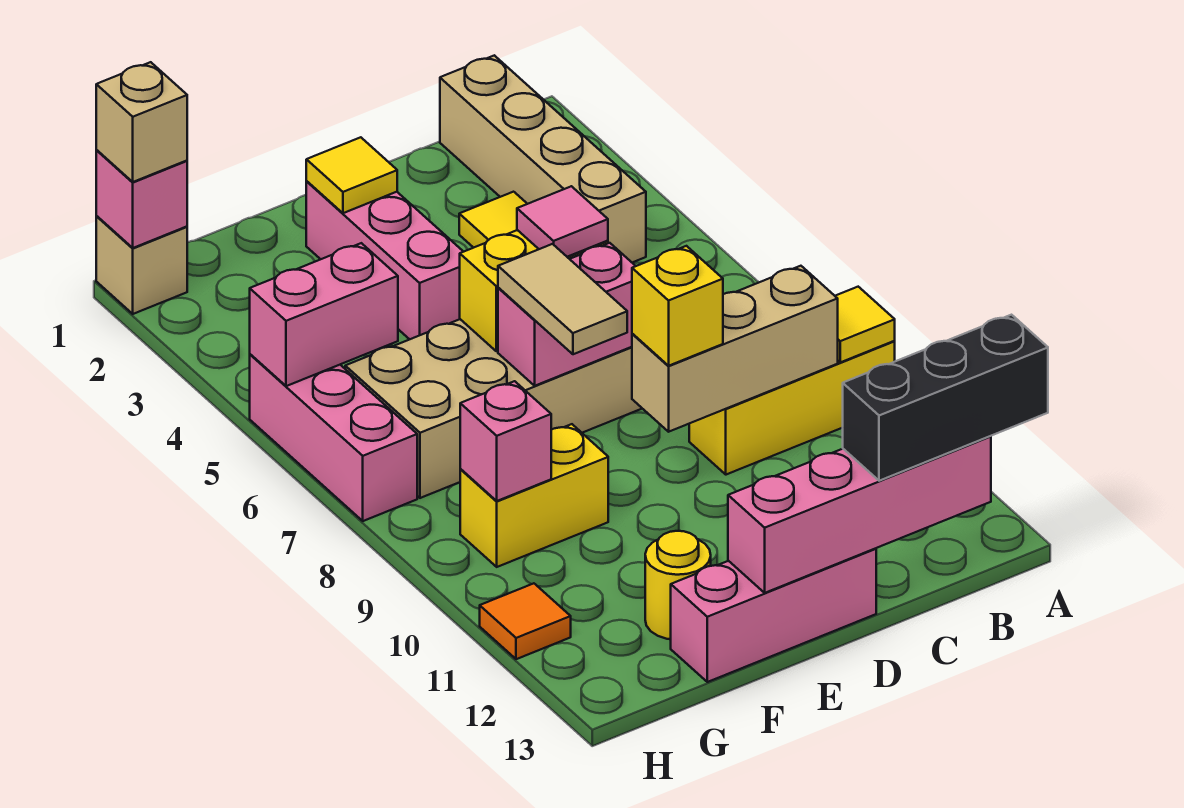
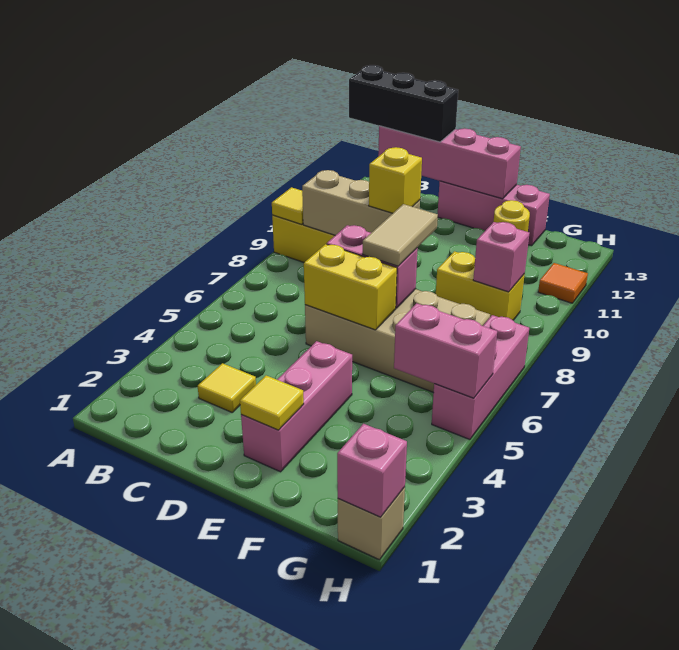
tan 1x4 brick [440,55,646,263] -> none
pink 1x1 tile [517,186,608,257] -> none
tan 1x1 brick [96,62,187,182] -> none

